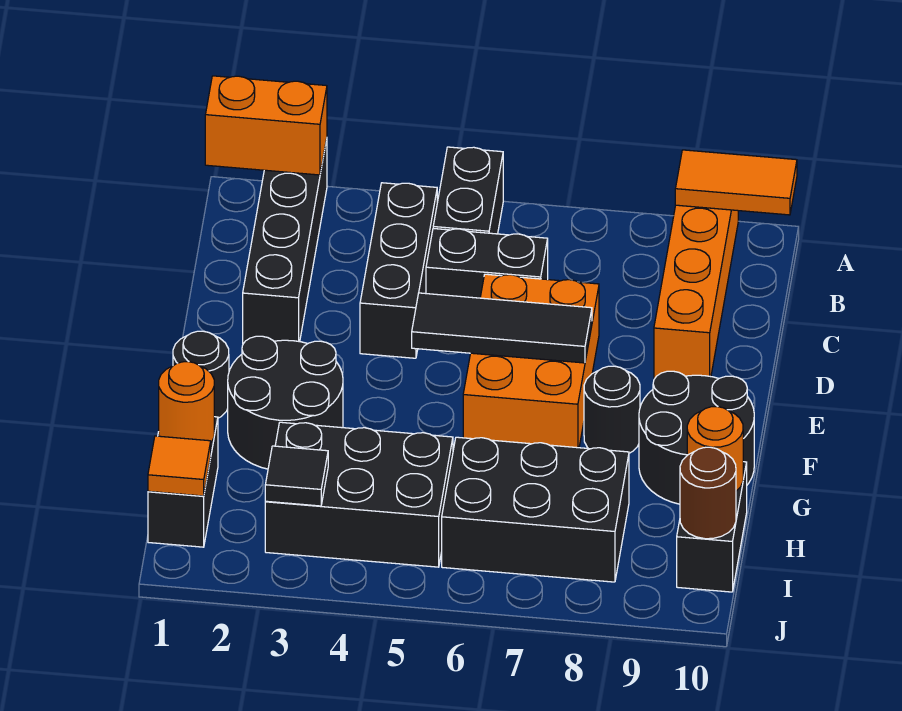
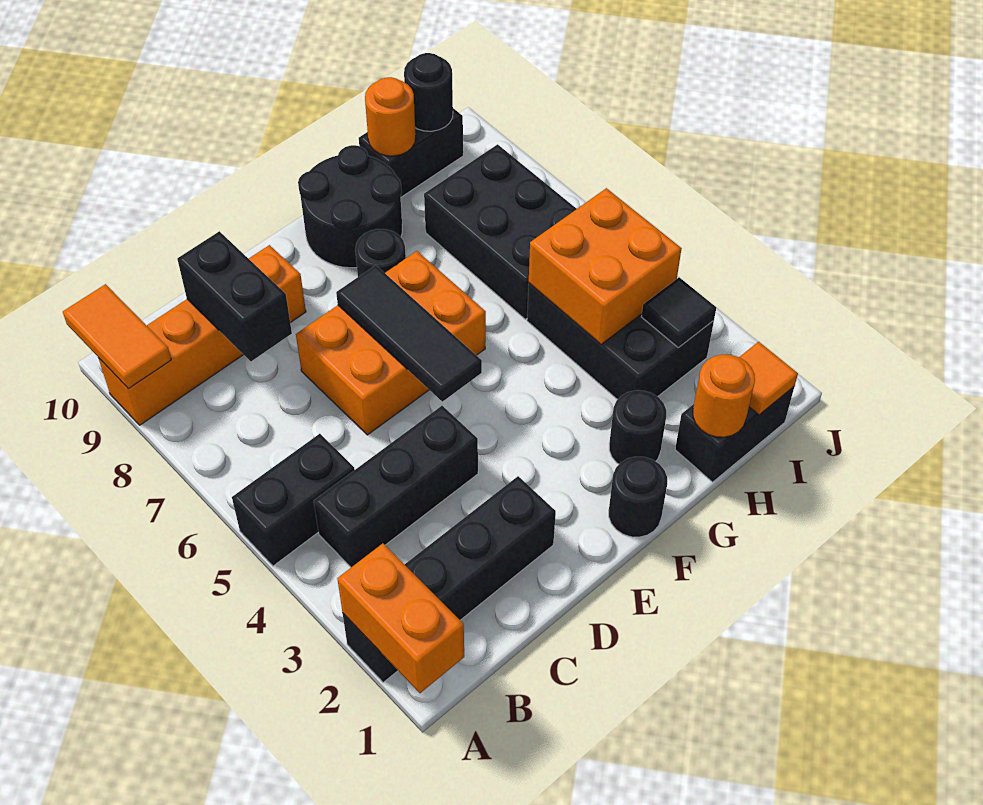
black 1x2 brick [426,229,548,298] -> black 1x2 brick moved to [177,231,292,361]
black 2x2 round brick [228,336,343,469] -> black 1x1 round brick [609,390,666,464]
none -> orange 2x2 brick [529,188,682,344]
brown 1x1 round brick [680,447,736,539] -> black 1x1 round brick [404,53,453,131]

